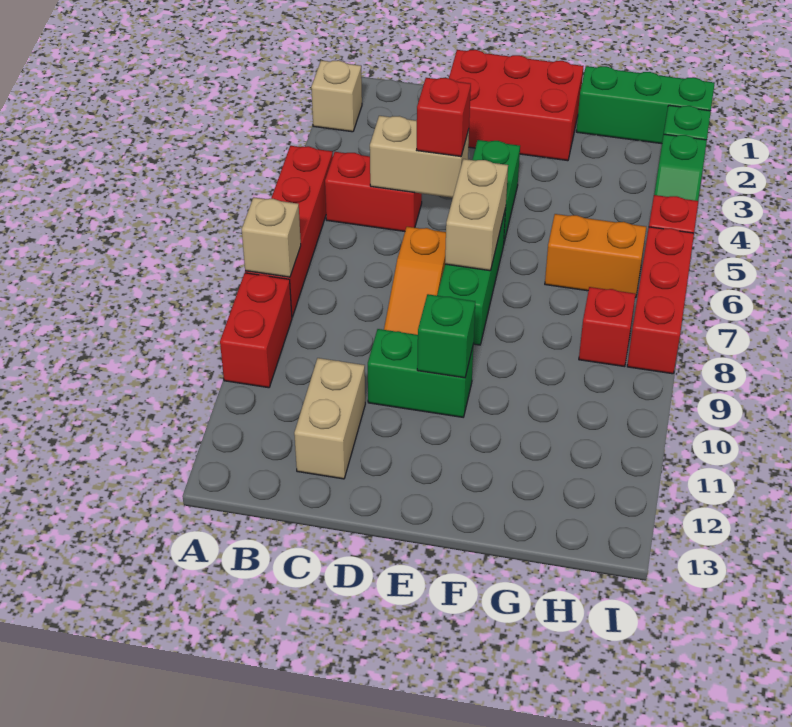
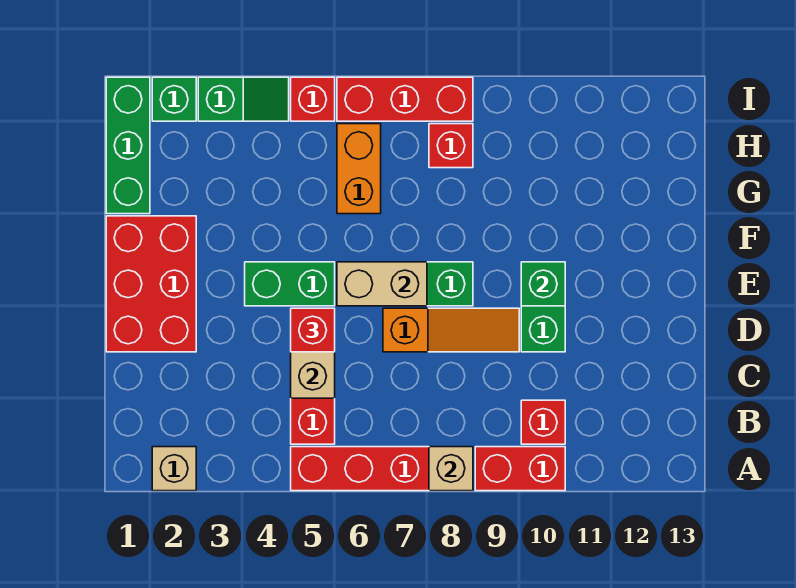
none -> red 1x1 brick [521,400,565,444]
tan 1x2 brick [294,358,365,479] -> none

